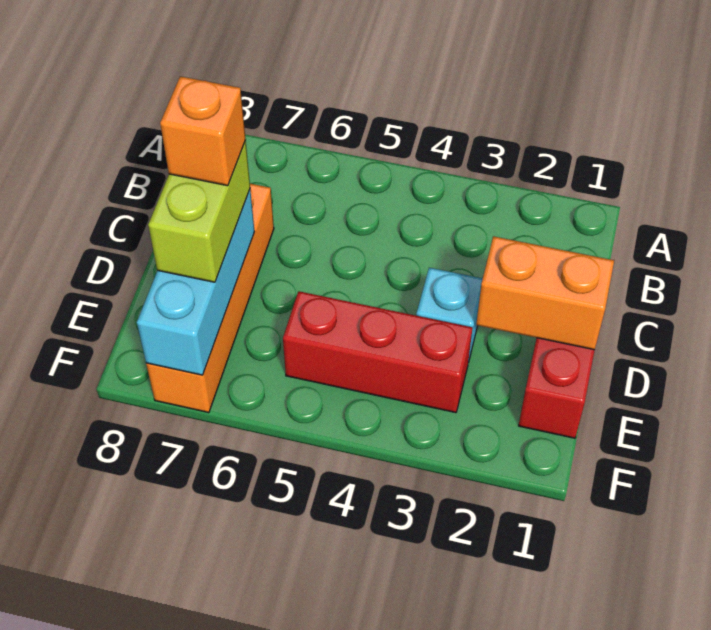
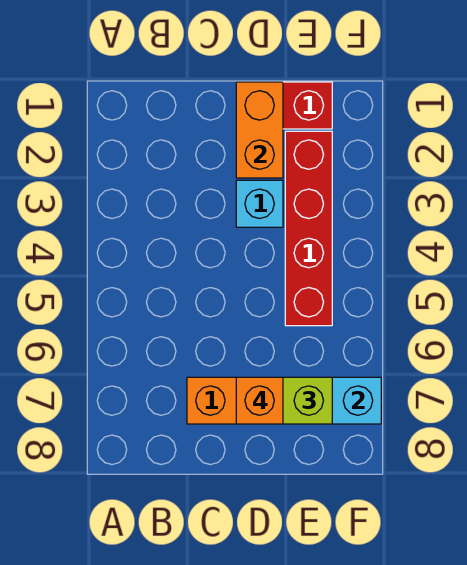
red 1x3 brick [283,291,473,413] -> red 1x4 brick [285,131,332,326]

